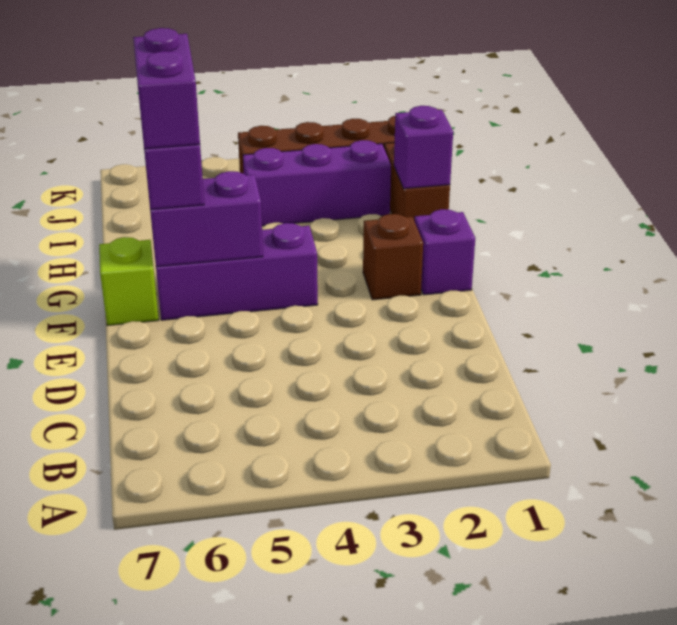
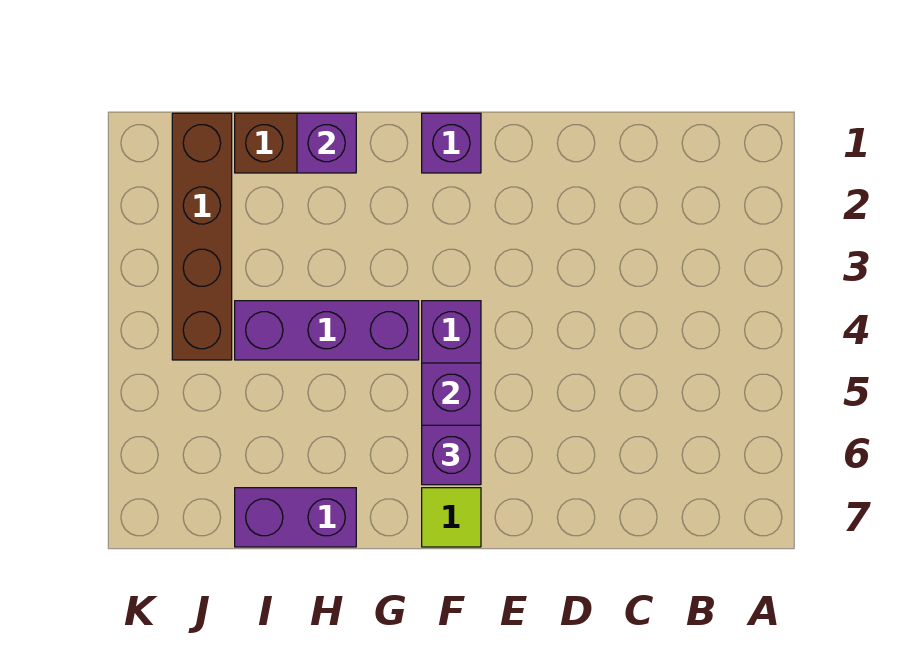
brown 1x1 brick [363,214,423,300] -> none
purple 1x2 brick [133,28,200,149] -> purple 1x2 brick moved to [235,488,356,547]
lime 1x1 brick [99,237,159,326] -> lime 1x1 tile [422,488,481,547]
purple 1x3 brick [243,140,391,226] -> purple 1x3 brick turned to [235,301,419,360]

